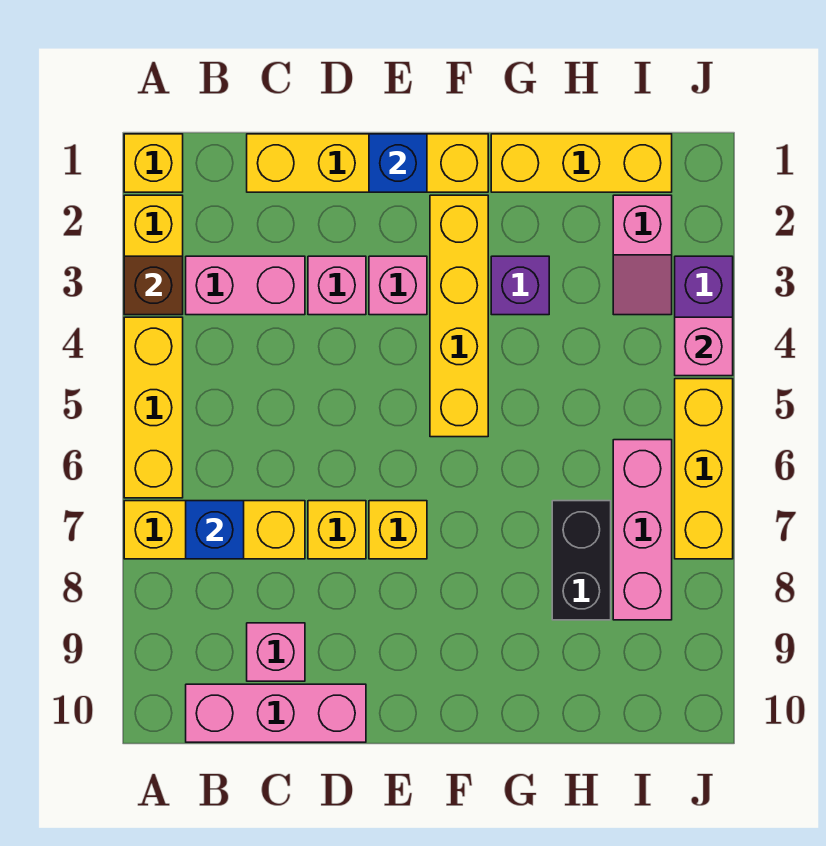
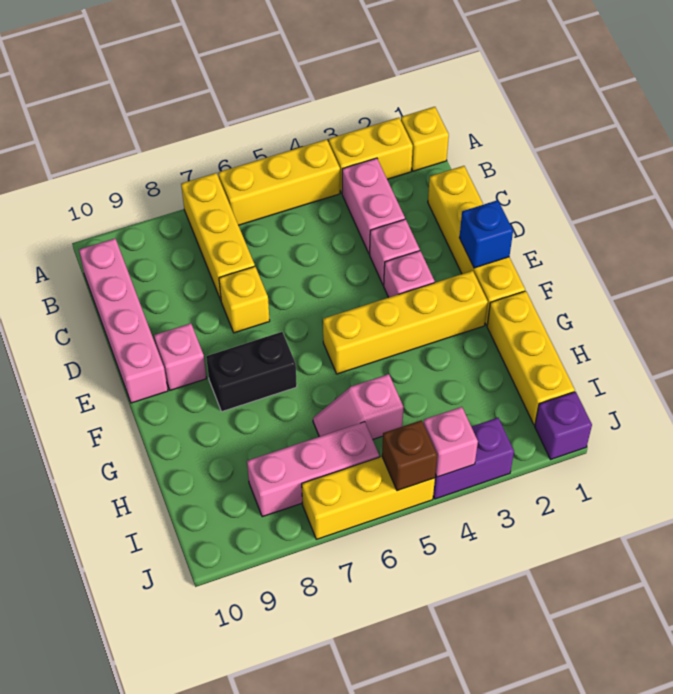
brown 1x1 brick [124,256,183,315] -> brown 1x1 brick moved to [382,420,437,491]
blue 1x1 brick [186,501,244,559] -> none
pink 1x3 brick [186,684,366,742] -> pink 1x4 brick [79,239,168,403]
pink 1x1 brick [247,623,305,681] -> pink 1x1 brick moved to [154,323,206,390]
yellow 1x1 brick [369,501,427,559] -> none
purple 1x1 brick [491,256,549,315] -> purple 1x1 brick moved to [535,392,592,460]
black 1x2 brick [552,501,611,620] -> black 1x2 brick moved to [206,332,297,411]
pink 1x2 slope [613,195,672,315] -> pink 1x2 slope moved to [313,374,404,439]

